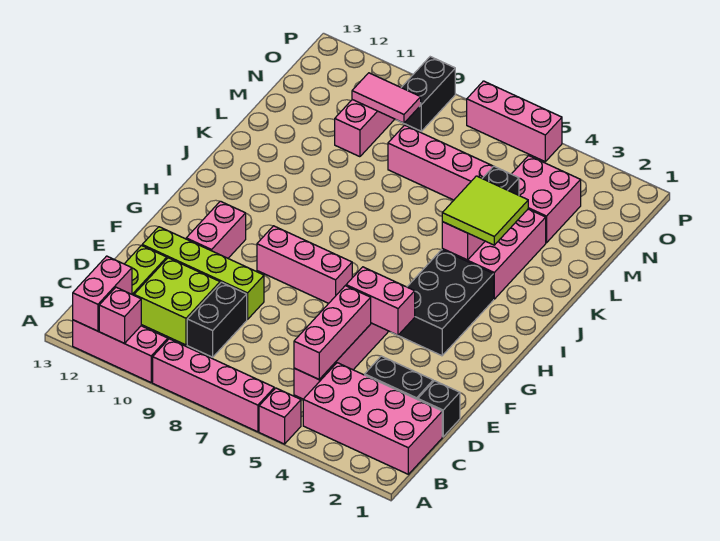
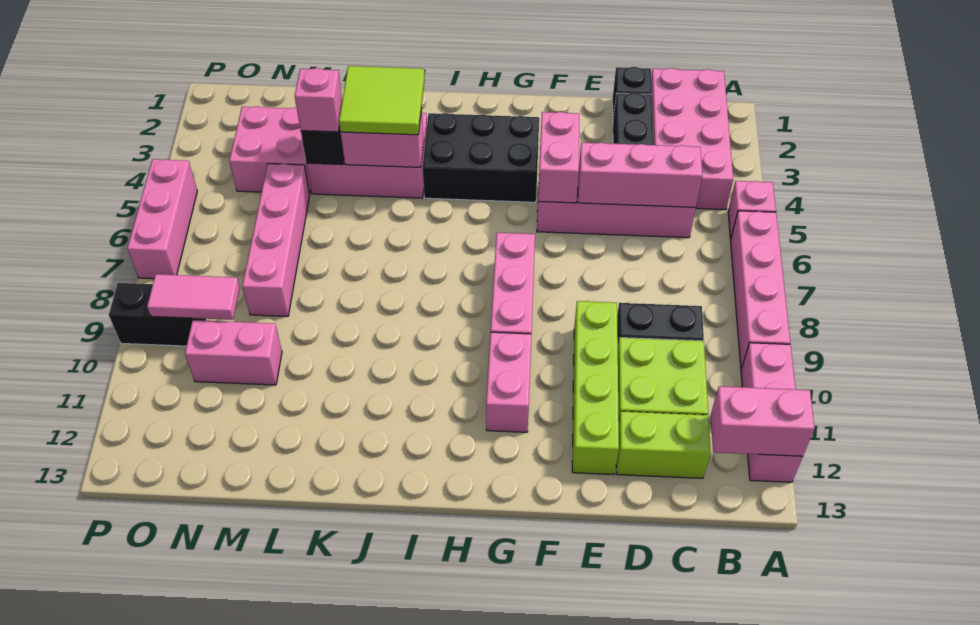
pink 1x1 brick [99,287,141,343] -> pink 1x1 brick moved to [295,68,342,132]
pink 1x2 brick [186,201,246,258] -> pink 1x2 brick turned to [486,332,531,432]
pink 1x2 tile [352,73,421,123] -> pink 1x2 tile turned to [147,274,240,320]

